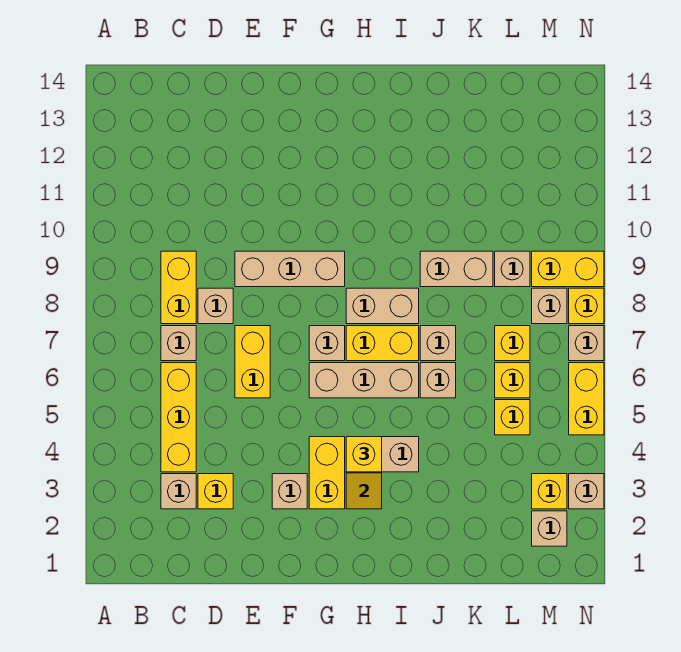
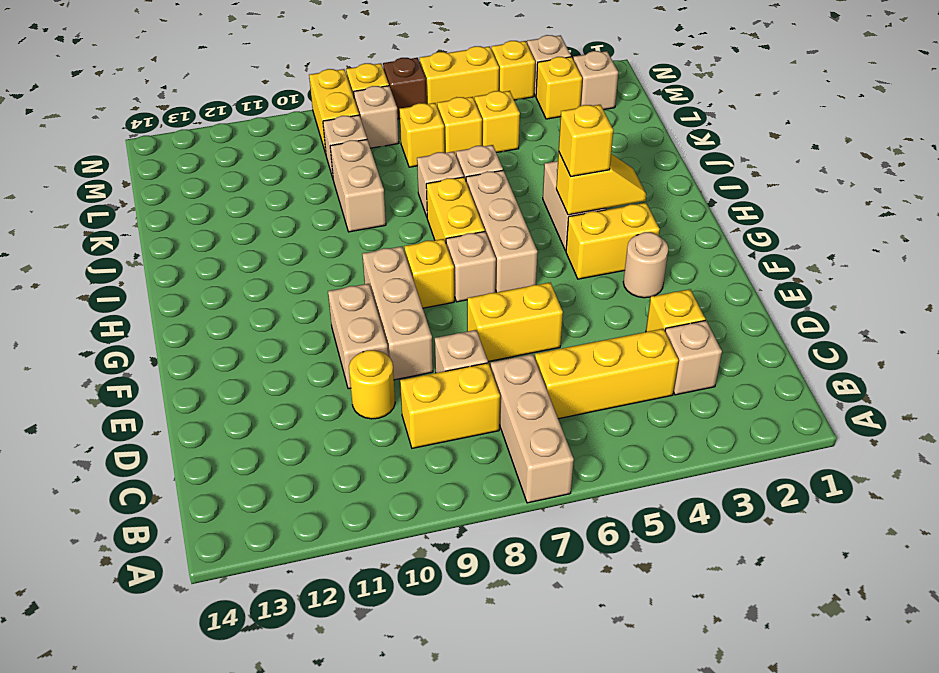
tan 1x1 brick [161,326,196,361] -> tan 1x3 brick [491,354,574,503]
none -> yellow 1x1 round brick [349,350,395,419]
tan 1x1 brick [272,474,307,509] -> tan 1x1 round brick [623,232,668,298]
none -> yellow 1x1 brick [404,239,454,308]
tan 1x2 brick [346,288,419,324] -> tan 1x2 brick moved to [328,284,388,389]
none -> yellow 1x1 brick [492,41,535,100]
tan 1x1 brick [569,326,604,361] -> brown 1x1 brick [383,58,427,119]

